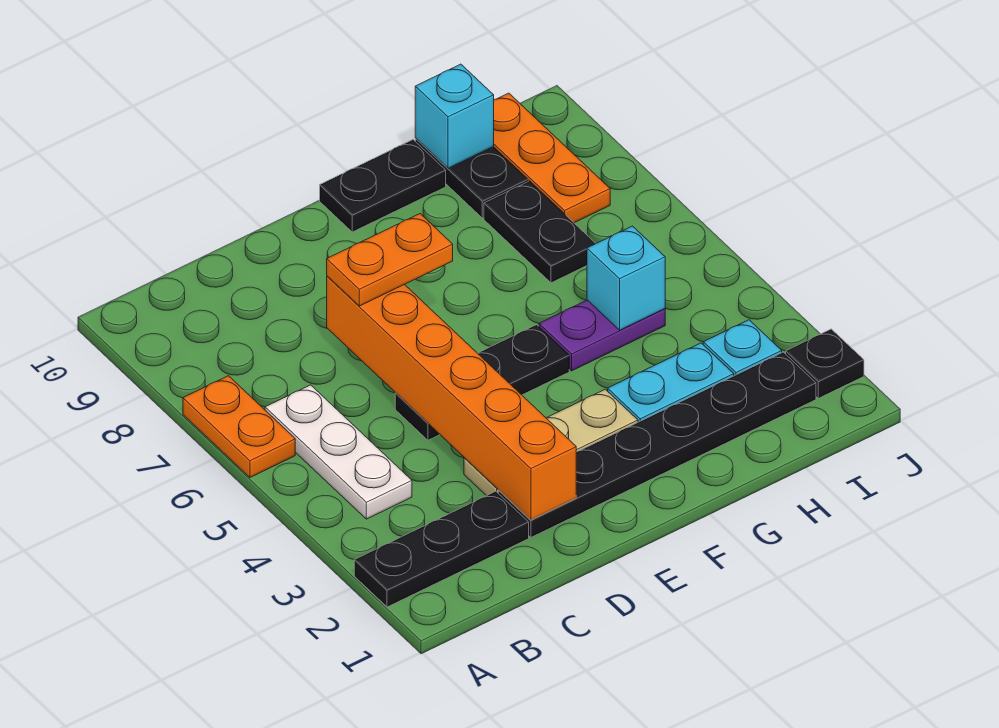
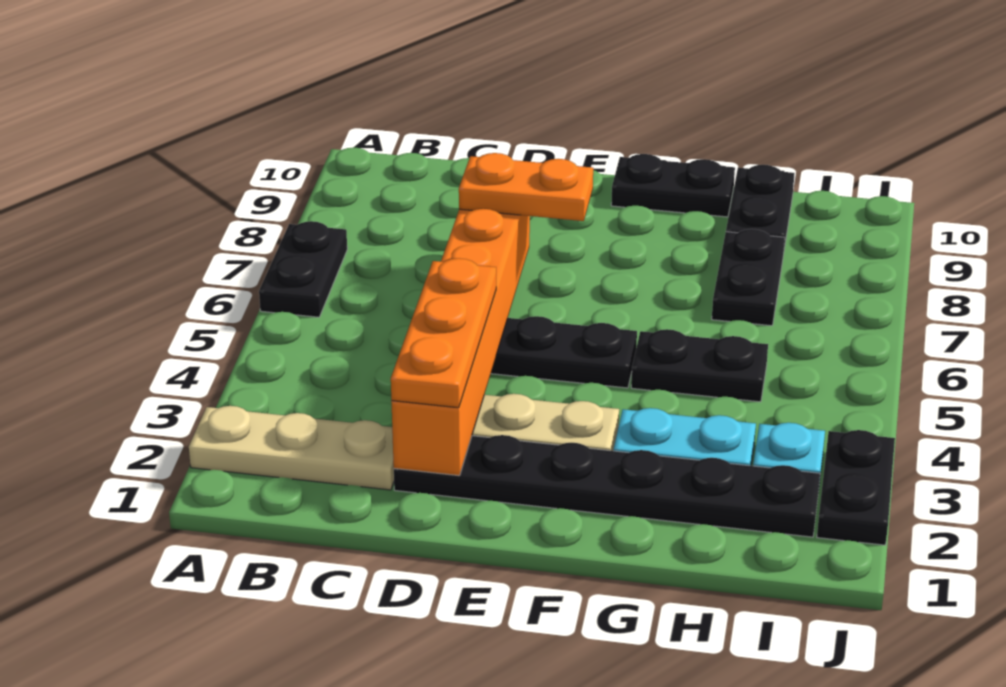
black 1x3 plate [354,491,529,607] -> tan 1x3 plate [189,406,394,490]
orange 1x2 plate [183,376,295,477] -> black 1x2 plate [259,221,347,317]
white 1x3 plate [265,385,412,519] -> none
purple 1x2 plate [539,300,665,371] -> black 1x2 plate [631,329,768,402]
cyan 1x1 brick [587,226,665,330] -> none
cyan 1x1 brick [415,64,494,168] -> none
orange 1x3 plate [494,93,610,223] -> orange 1x3 plate moved to [391,258,496,408]
black 1x1 plate [786,329,864,398] -> black 1x2 plate [817,430,895,545]

